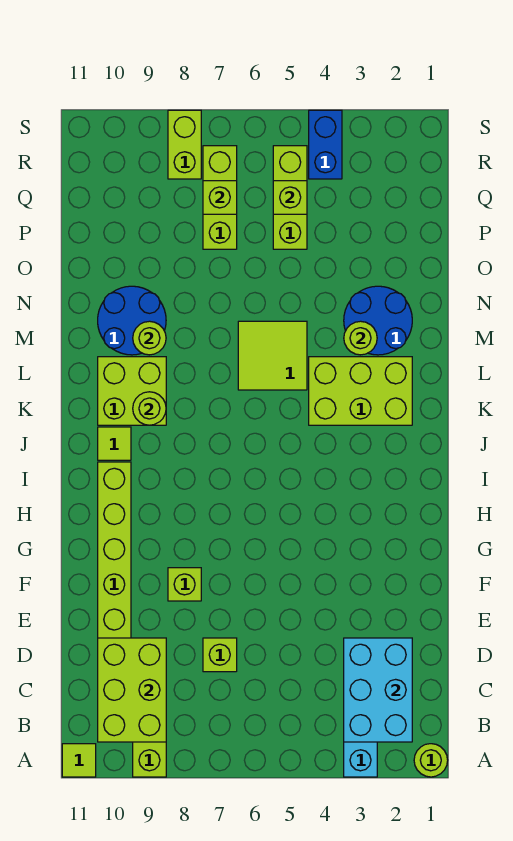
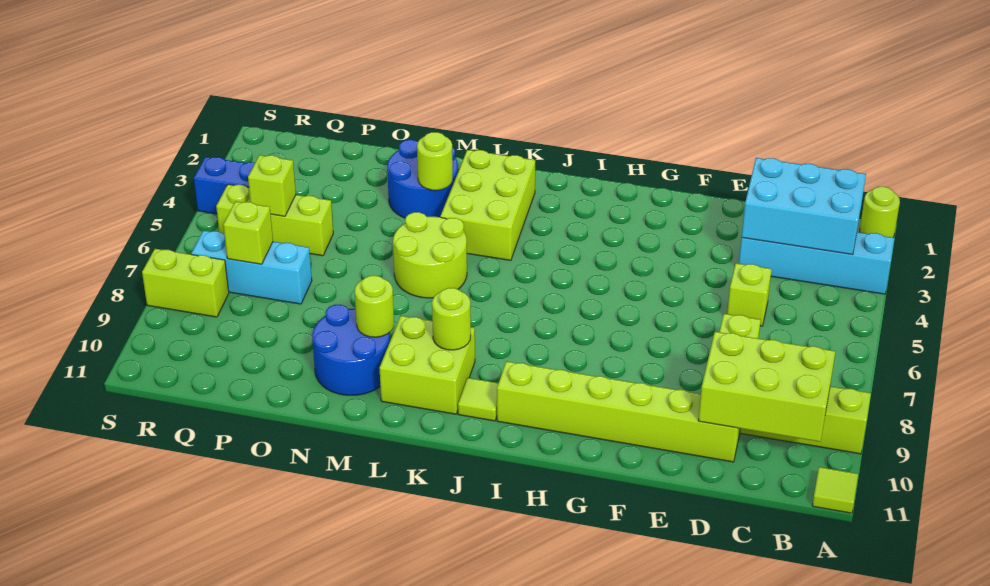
lime 1x1 brick [168,568,201,601] -> lime 1x1 brick moved to [727,263,772,326]
lime 2x2 tile [238,321,307,390] -> lime 2x2 round brick [393,212,467,298]
lime 1x3 brick [203,146,237,249] -> cyan 1x3 brick [191,230,312,304]

